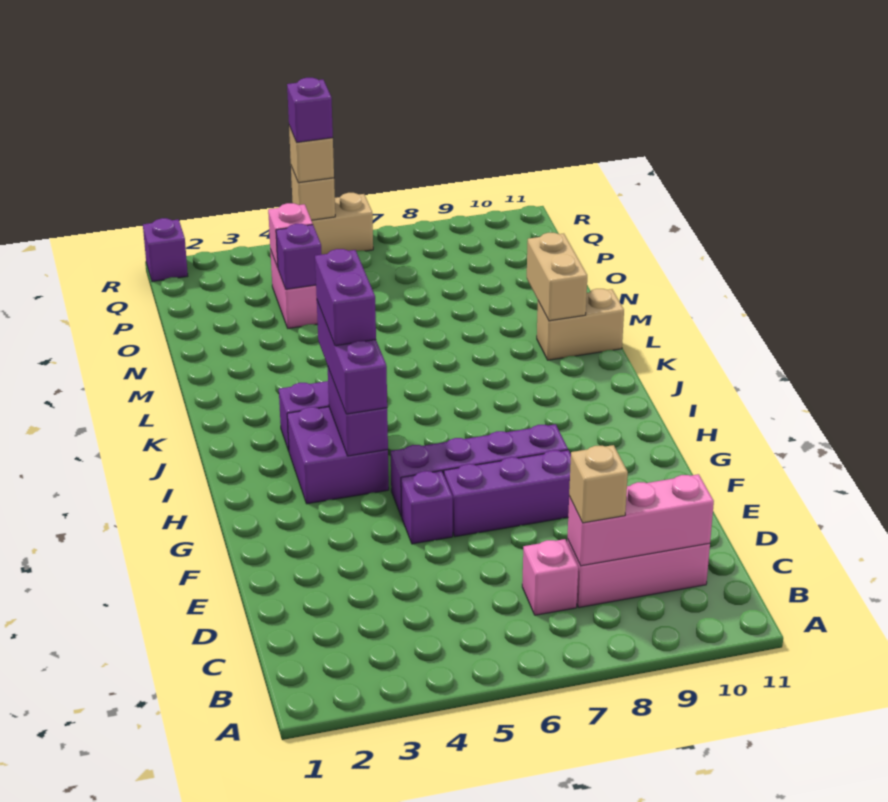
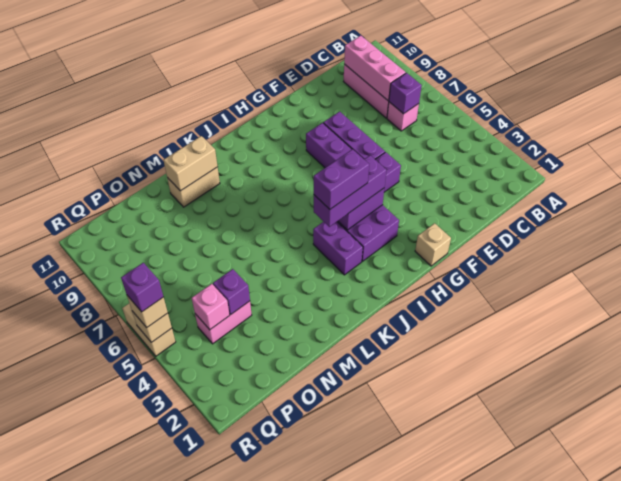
tan 1x1 brick [569,445,628,523] -> tan 1x1 brick moved to [415,223,451,266]
tan 1x2 brick [537,289,624,360] -> tan 1x2 brick turned to [167,167,220,207]
purple 1x1 brick [143,218,188,282] -> purple 1x1 brick moved to [389,73,422,114]

